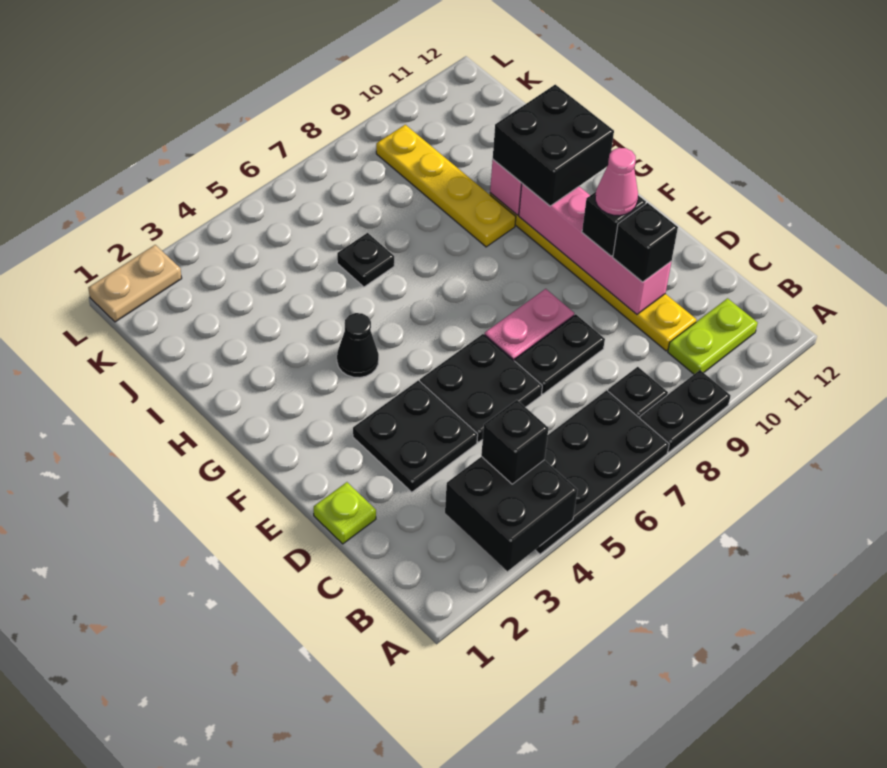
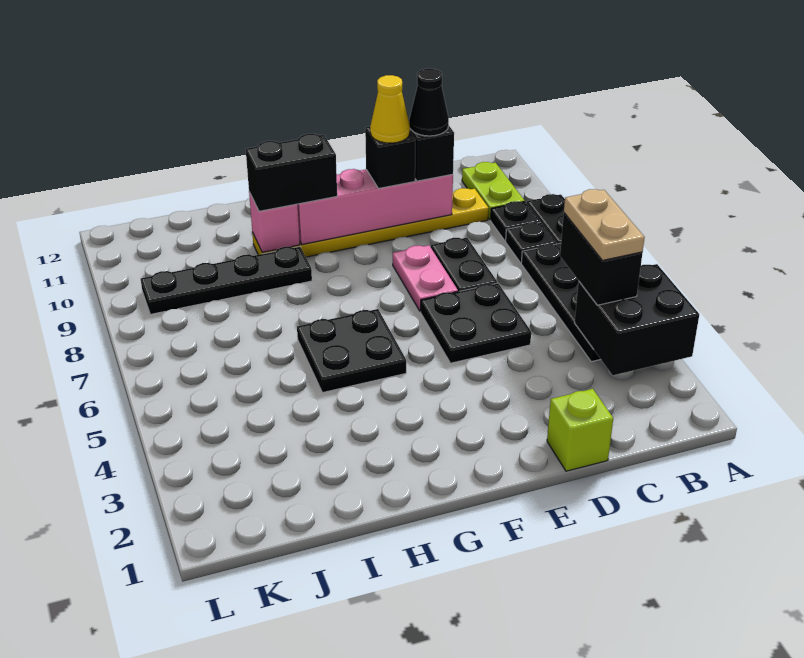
black 1x1 brick [481,400,548,484] -> black 1x2 brick [560,213,643,305]
lime 1x1 plate [314,482,376,544] -> lime 1x1 brick [547,389,613,471]
black 2x2 plate [353,380,478,492] -> black 2x2 plate moved to [297,309,406,393]
pink 1x1 cone [595,148,638,216] -> yellow 1x1 cone [370,75,410,143]
black 1x1 cone [337,313,379,378] -> black 1x1 cone moved to [409,69,449,136]
black 2x2 brick [493,85,614,206] -> black 1x2 brick [246,134,337,211]
yellow 1x4 plate [376,125,516,247] -> black 1x4 plate [141,247,312,314]
black 1x1 plate [337,233,394,287] -> black 1x1 plate moved to [490,201,541,241]
tan 1x2 plate [88,245,182,322] -> tan 1x2 plate moved to [564,189,645,260]

